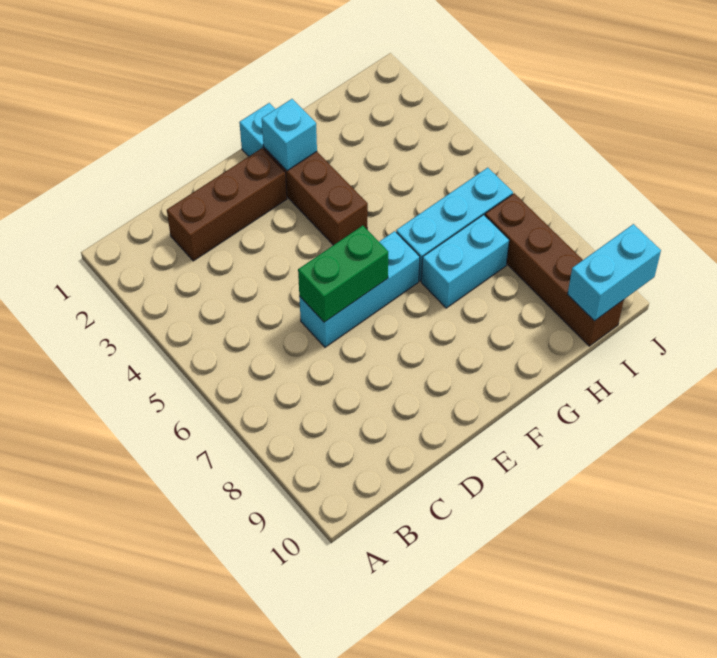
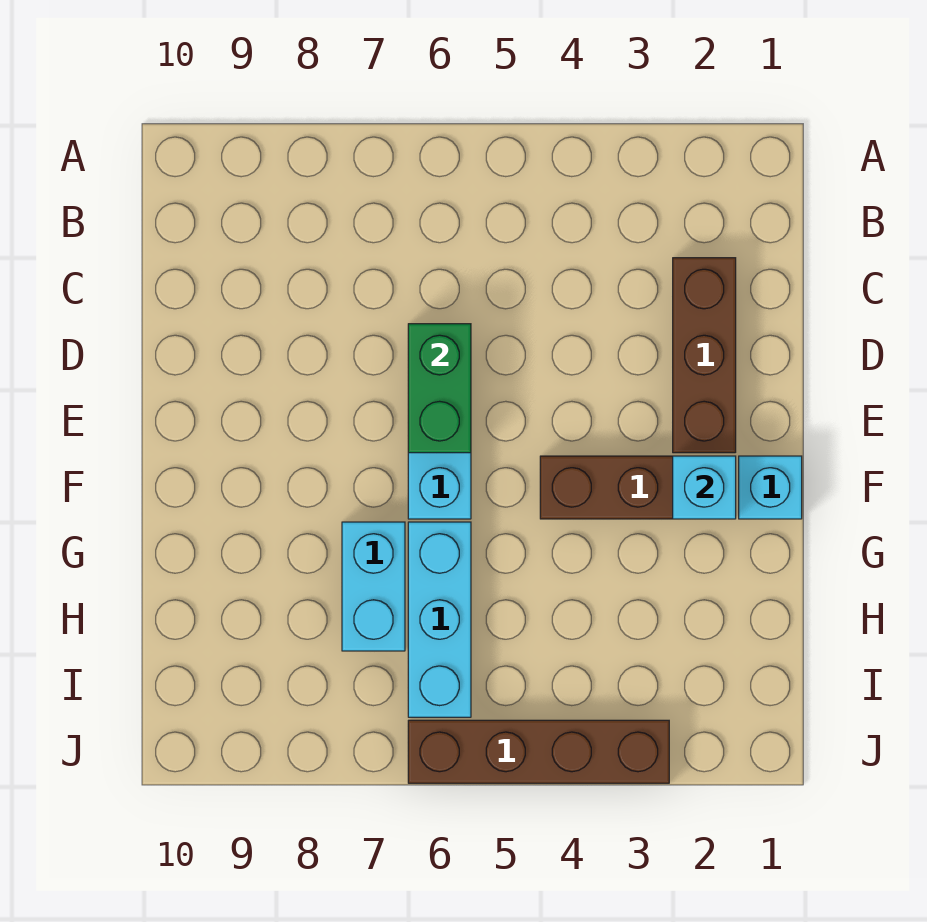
brown 1x4 brick [485,193,624,346] -> brown 1x4 brick moved to [408,720,669,783]
cyan 1x2 brick [568,224,661,321] -> none

